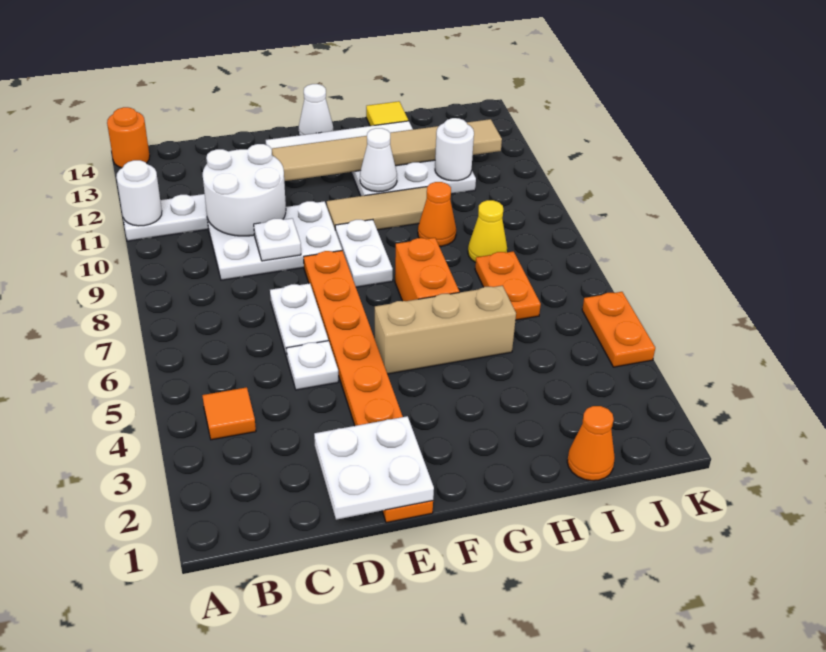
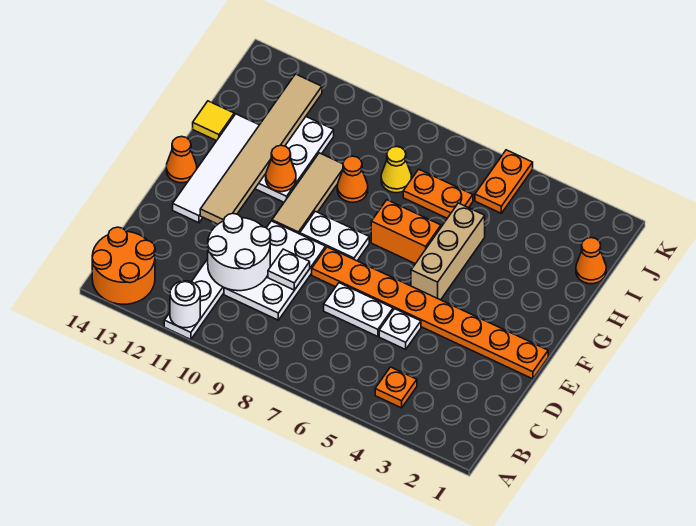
orange 1x1 round brick [107,107,150,168] -> orange 2x2 round brick [92,227,155,304]
orange 1x1 tile [202,387,256,440] -> orange 1x1 plate [375,367,417,408]
white 2x2 plate [314,416,434,520] -> none
white 1x1 cone [299,84,333,135] -> orange 1x1 cone [166,137,197,183]
white 1x1 cone [360,128,397,192] -> orange 1x1 cone [266,145,296,192]
white 1x1 round brick [435,118,474,181] -> none
orange 1x2 plate [582,292,655,367] -> orange 1x2 plate turned to [475,150,533,213]

